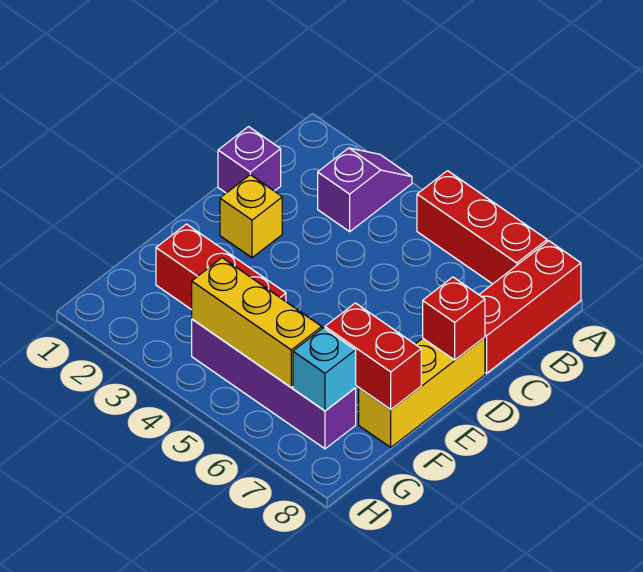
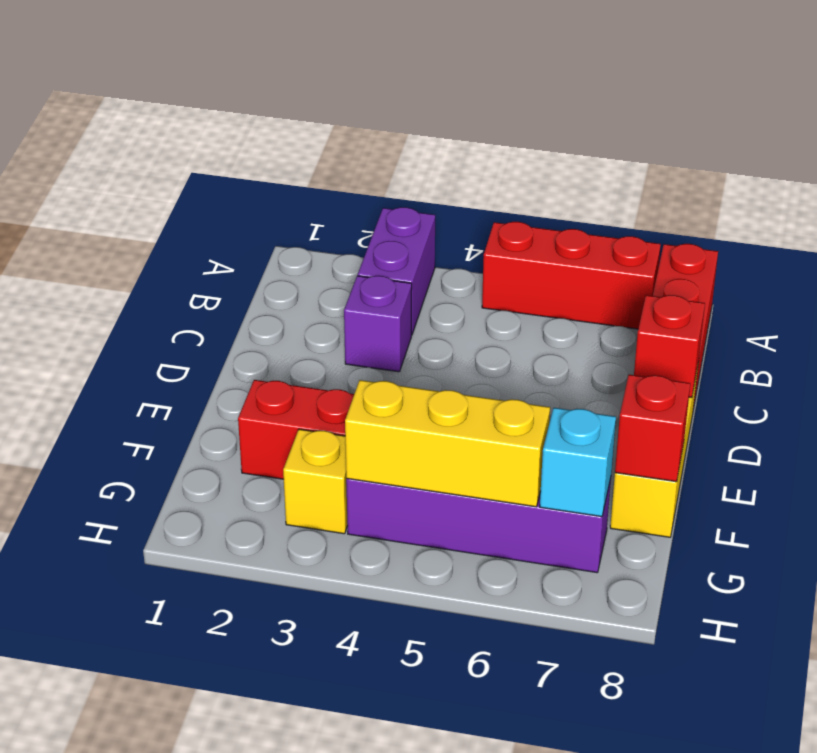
purple 1x2 slope [318,148,412,232] -> purple 1x2 brick [358,207,435,335]
purple 1x1 brick [218,127,281,193] -> purple 1x1 brick moved to [344,276,412,372]
yellow 1x1 brick [220,175,282,258] -> yellow 1x1 brick moved to [283,429,348,534]
red 1x2 brick [325,303,421,409] -> red 1x1 brick [615,375,690,482]

